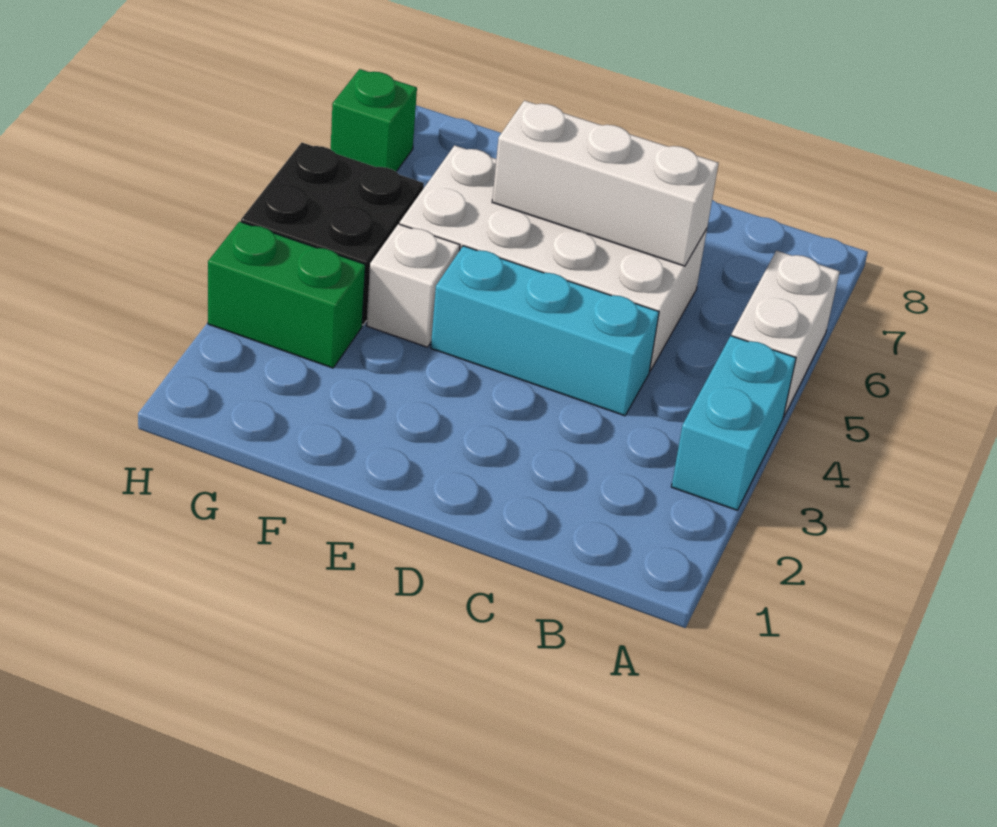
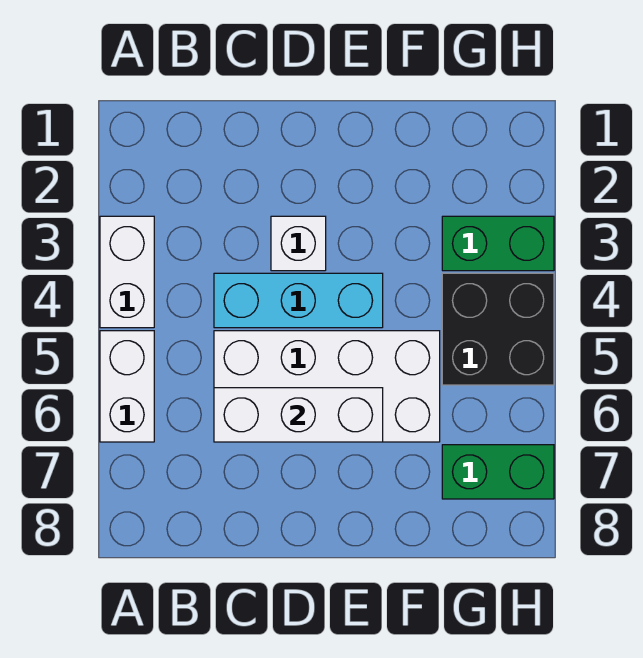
cyan 1x2 brick [671,336,796,510] -> white 1x2 brick [100,216,154,328]
white 1x1 brick [367,224,460,347] -> white 1x1 brick moved to [271,216,326,271]
green 1x1 brick [331,69,417,172] -> green 1x2 brick [442,445,554,499]

